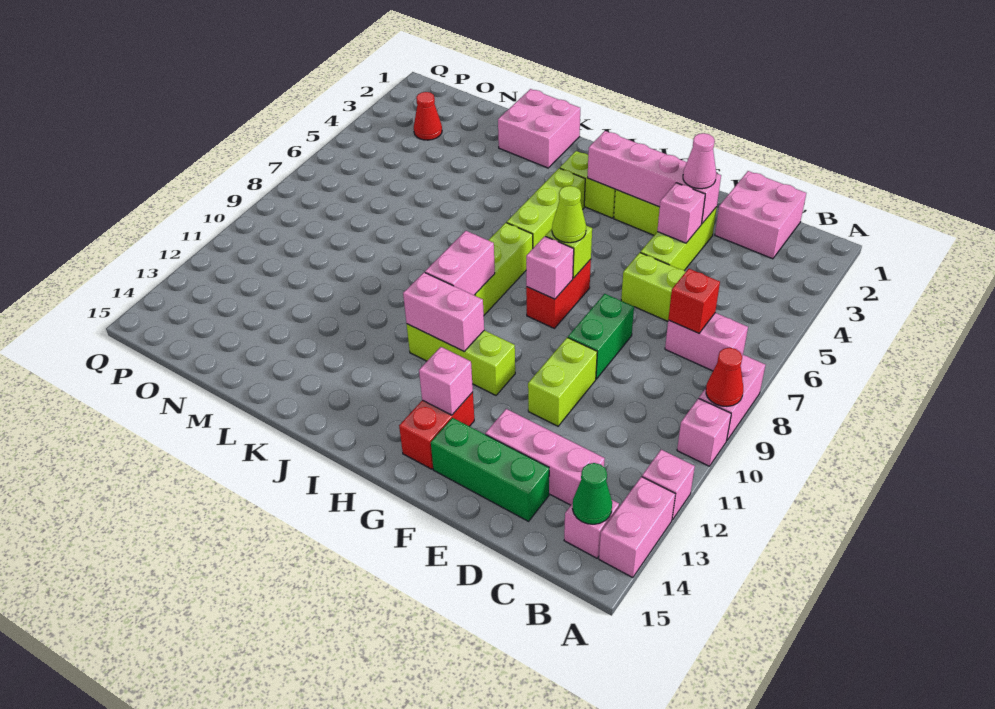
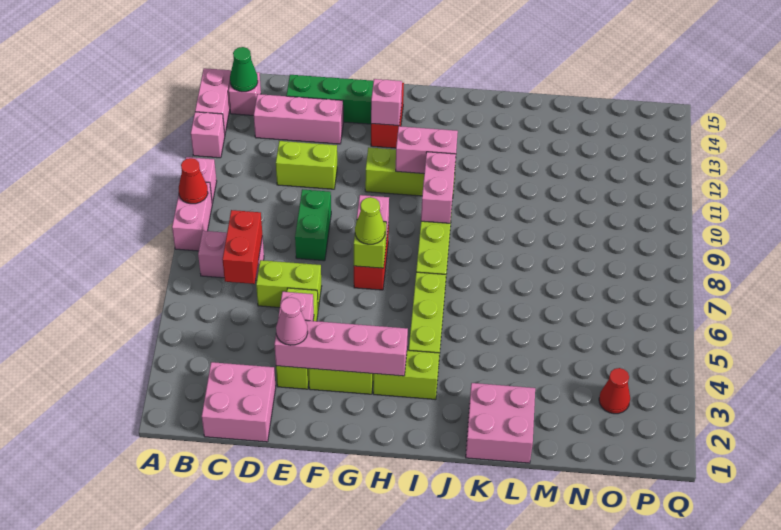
red 1x1 brick [668,269,720,333] -> red 1x2 brick [222,210,262,284]
lime 1x2 brick [528,338,597,426] -> lime 1x2 brick turned to [276,141,337,189]

